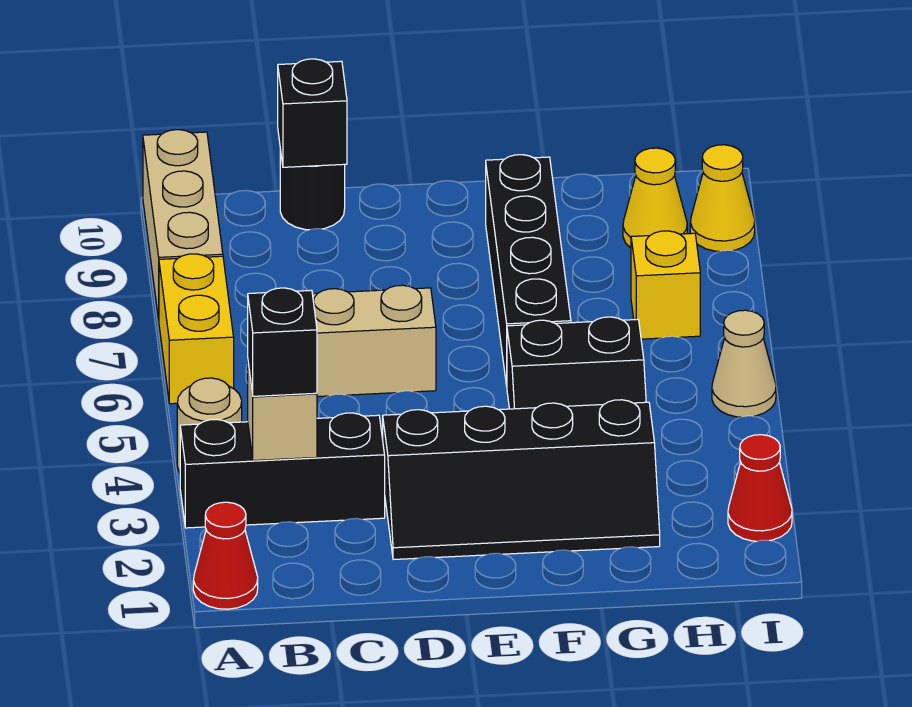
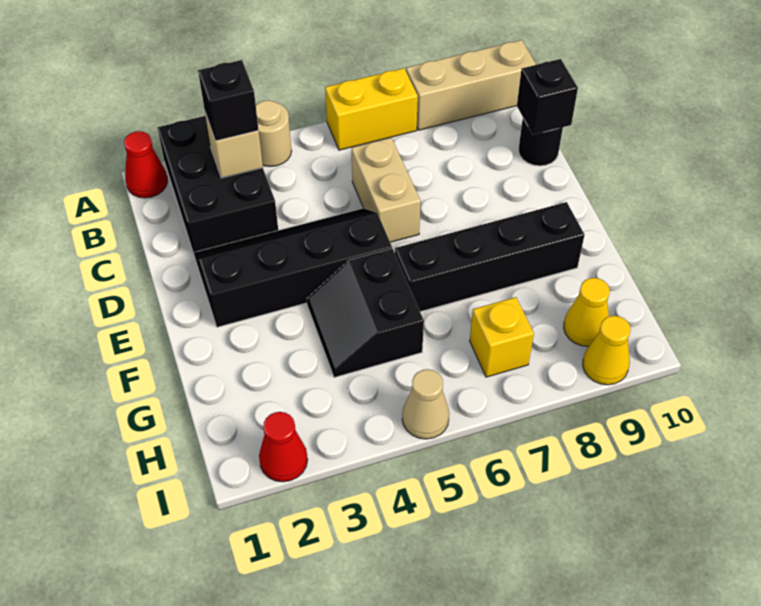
black 1x3 brick [180,413,385,528] -> black 2x3 brick [157,116,278,254]
black 2x4 slope [383,400,660,560] -> black 2x4 slope turned to [194,208,392,327]

